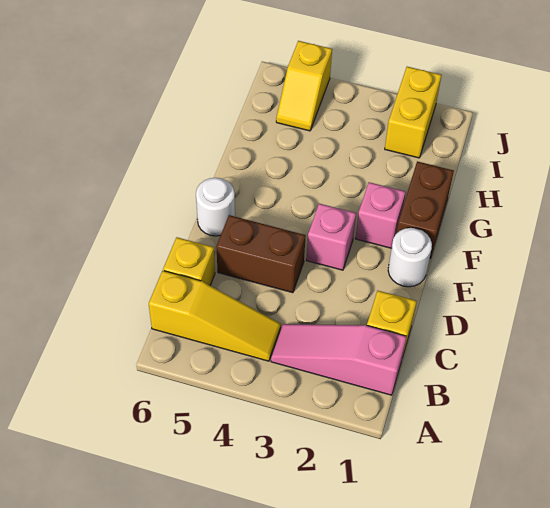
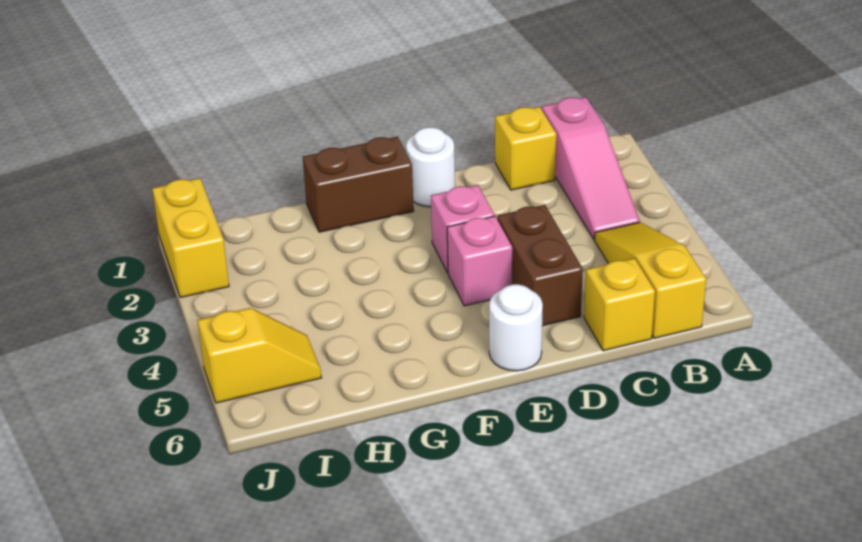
pink 1x1 brick [355,182,405,248] -> pink 1x1 brick moved to [447,216,512,306]
yellow 1x2 brick [385,67,441,158] -> yellow 1x2 brick turned to [152,178,229,298]

